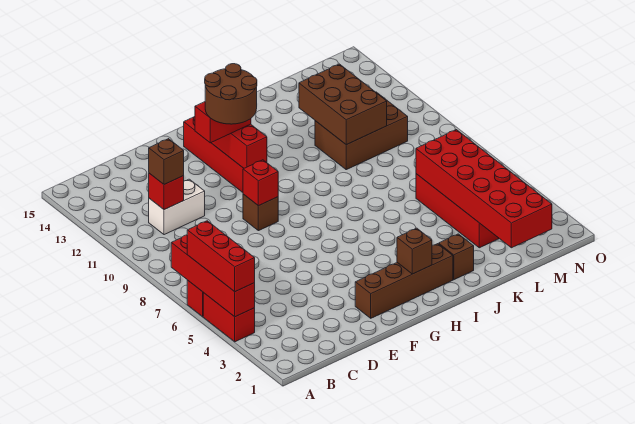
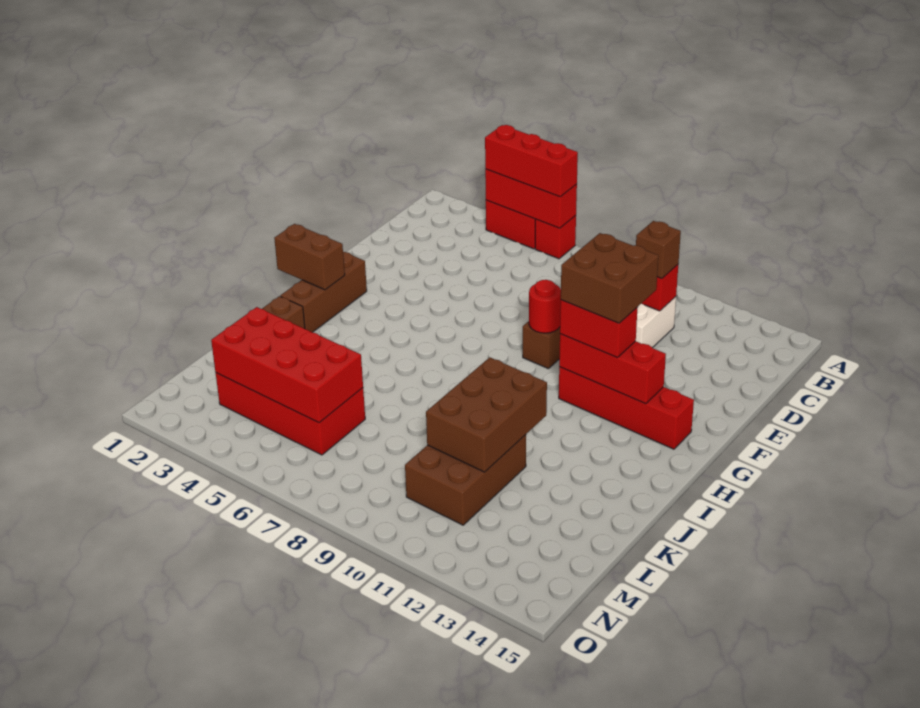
red 1x4 brick [171,235,255,317] -> red 1x3 brick [485,169,577,228]
brown 1x4 brick [355,244,453,318] -> brown 1x3 brick [281,252,367,332]
red 1x1 brick [243,160,278,206] -> red 1x1 round brick [529,280,561,333]
brown 2x2 round brick [205,64,257,124] -> brown 2x2 brick [561,233,658,323]
red 1x2 brick [195,102,251,143] -> red 1x2 brick turned to [560,300,637,357]
brown 1x1 brick [397,228,432,274] -> brown 1x2 brick [274,224,345,290]
brown 2x3 brick [299,64,387,145] -> brown 2x3 brick turned to [426,357,547,472]
red 2x6 brick [416,130,552,248] -> red 2x4 brick [211,307,363,423]

